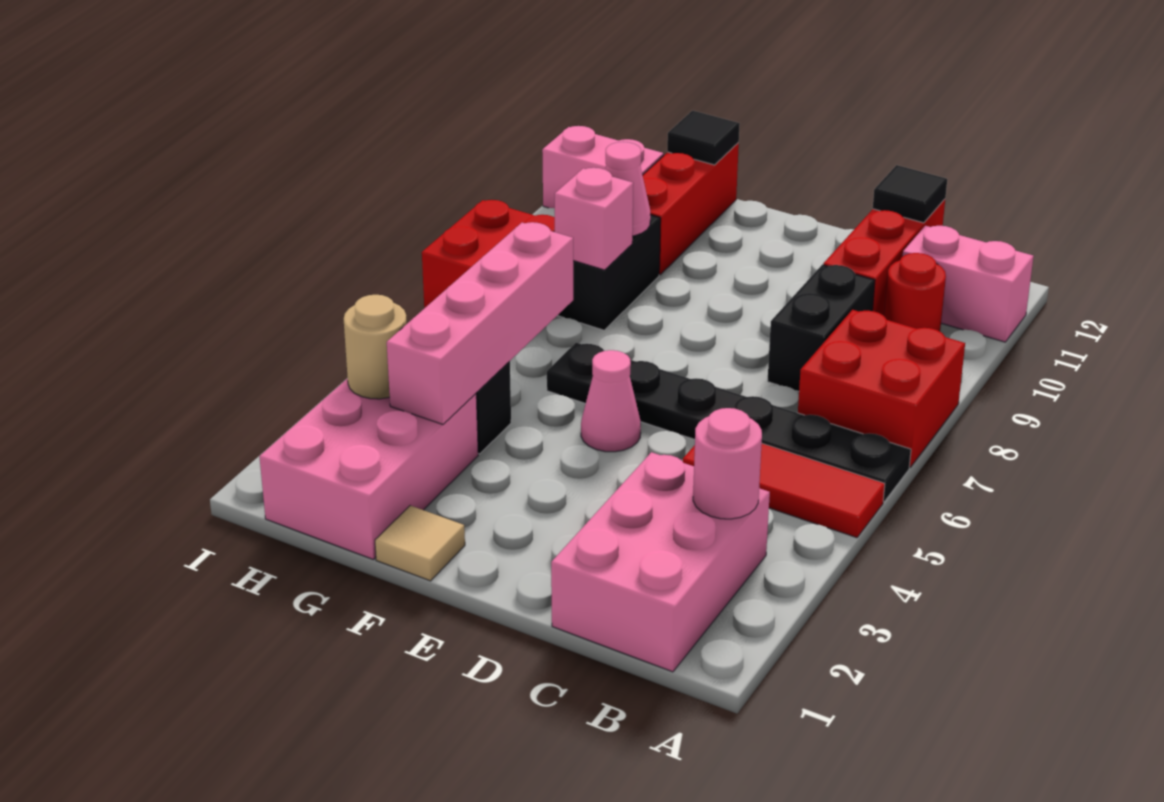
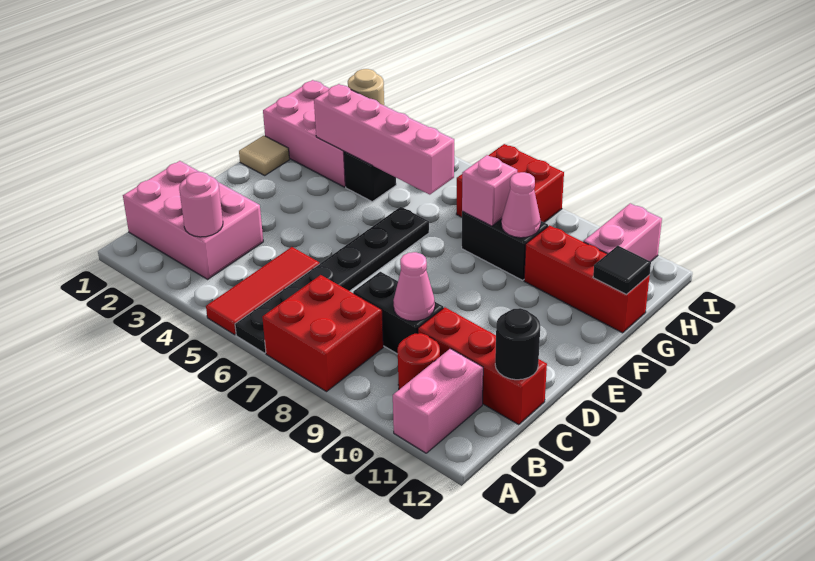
black 1x1 tile [873,165,947,223] -> black 1x1 round brick [495,308,540,380]
pink 1x1 cone [581,350,641,452] -> pink 1x1 cone moved to [393,252,435,321]

